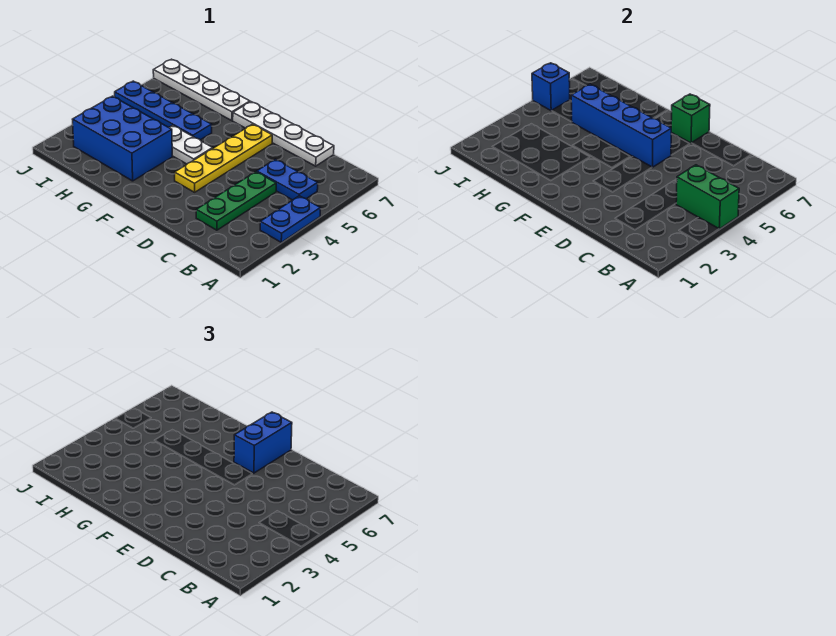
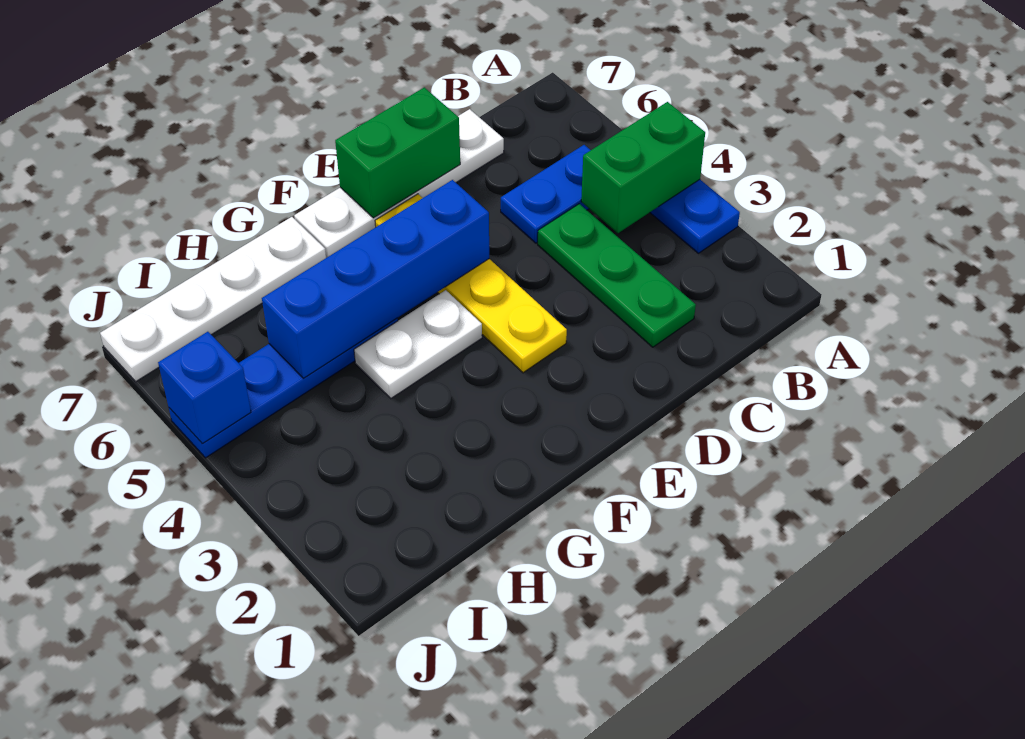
blue 1x2 brick [234,412,292,473] -> none
green 1x1 brick [671,94,710,143] -> green 1x2 brick [335,87,460,218]
blue 2x3 brick [73,96,172,181] -> none

